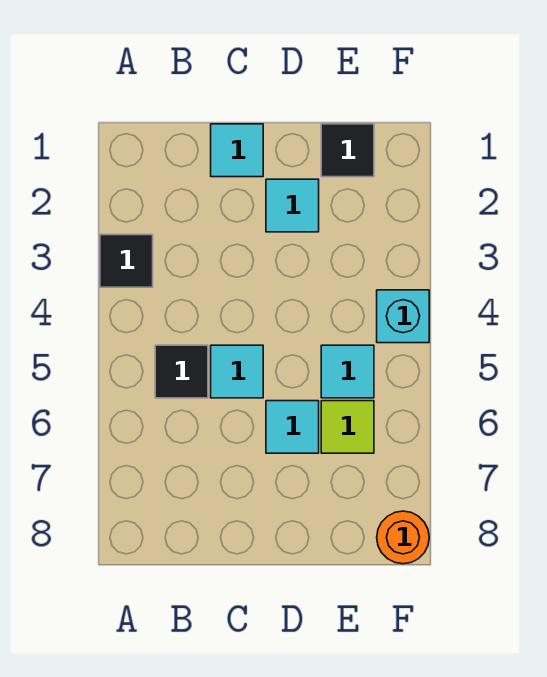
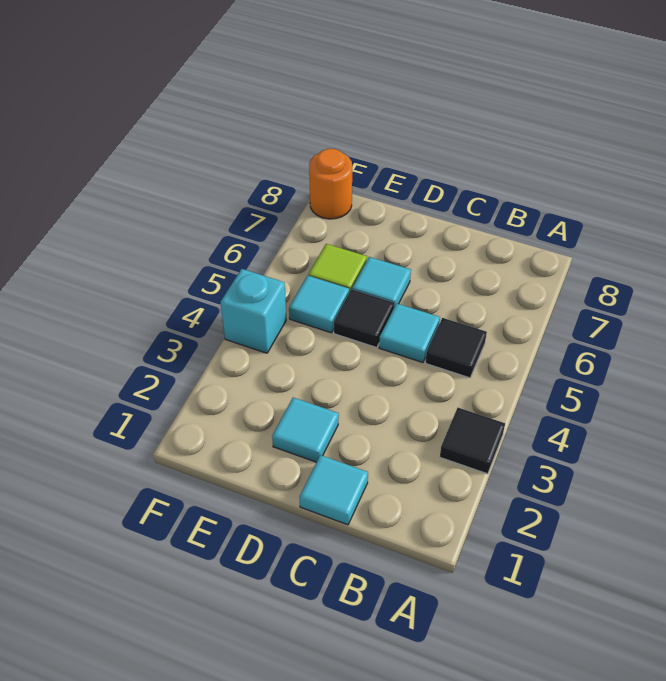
black 1x1 tile [321,124,374,177] -> black 1x1 tile moved to [334,289,394,348]

